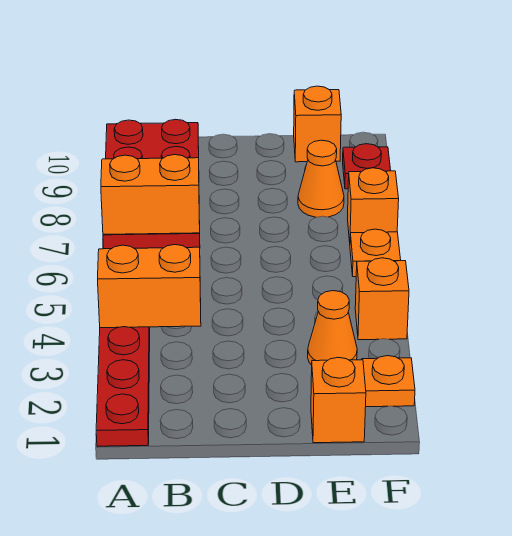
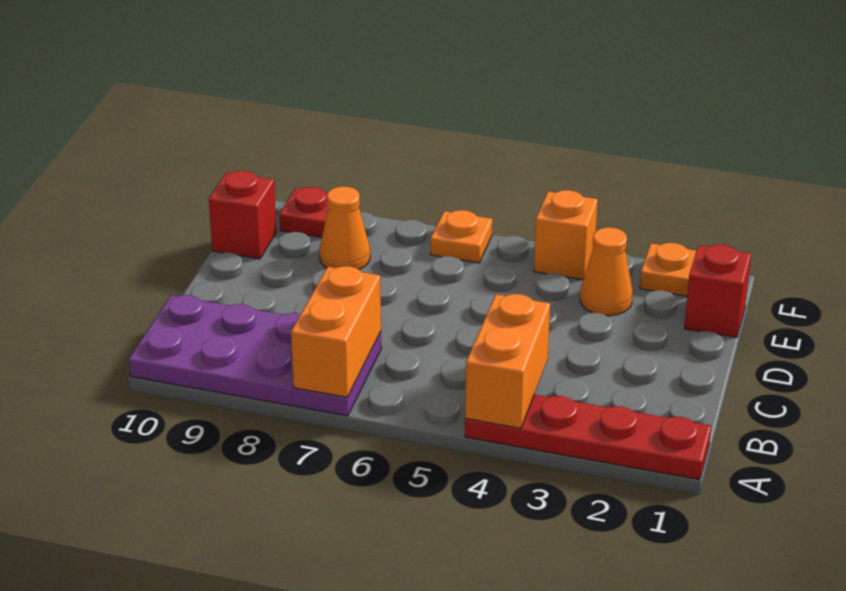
red 2x4 plate [103,119,200,249] -> purple 2x4 plate [129,295,381,416]
orange 1x1 brick [311,357,366,443] -> red 1x1 brick [684,244,751,337]
orange 1x1 brick [294,86,341,162] -> red 1x1 brick [209,171,277,259]
orange 1x1 brick [347,168,399,242] -> none

